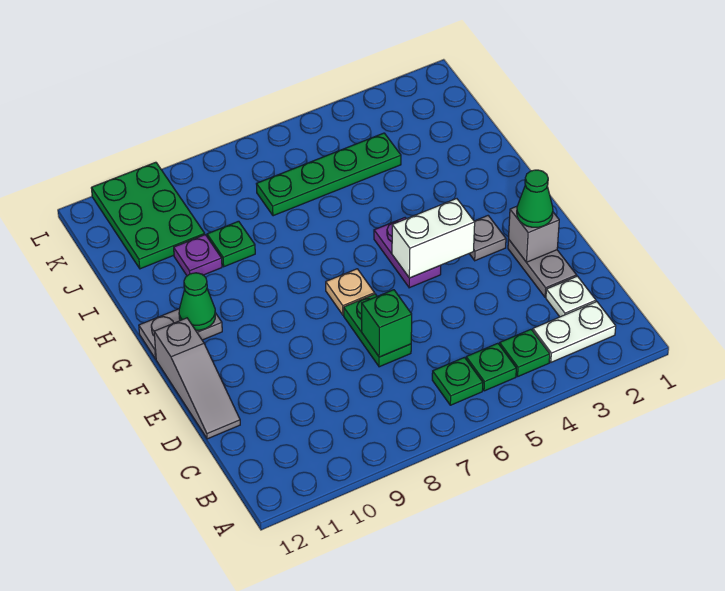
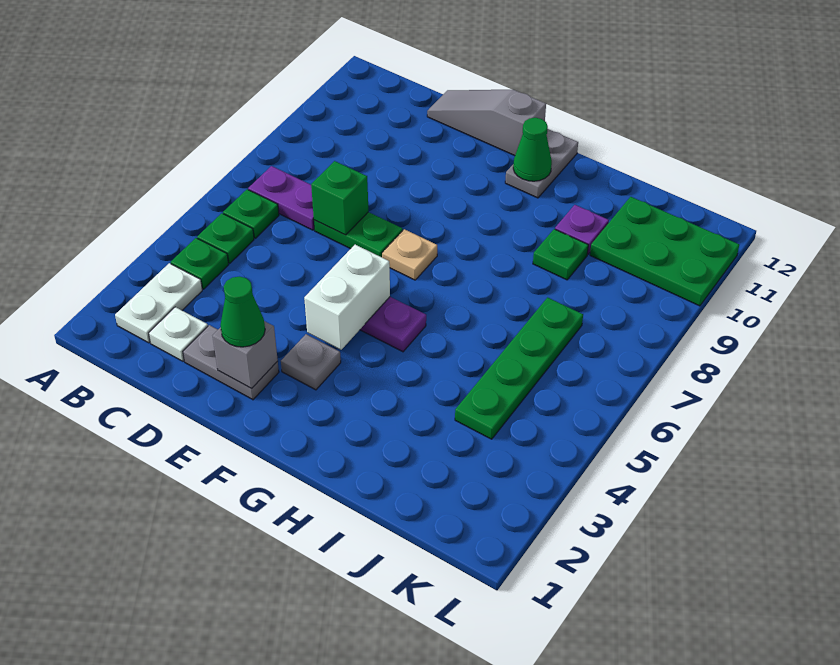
none -> purple 1x2 plate [248,166,314,230]

